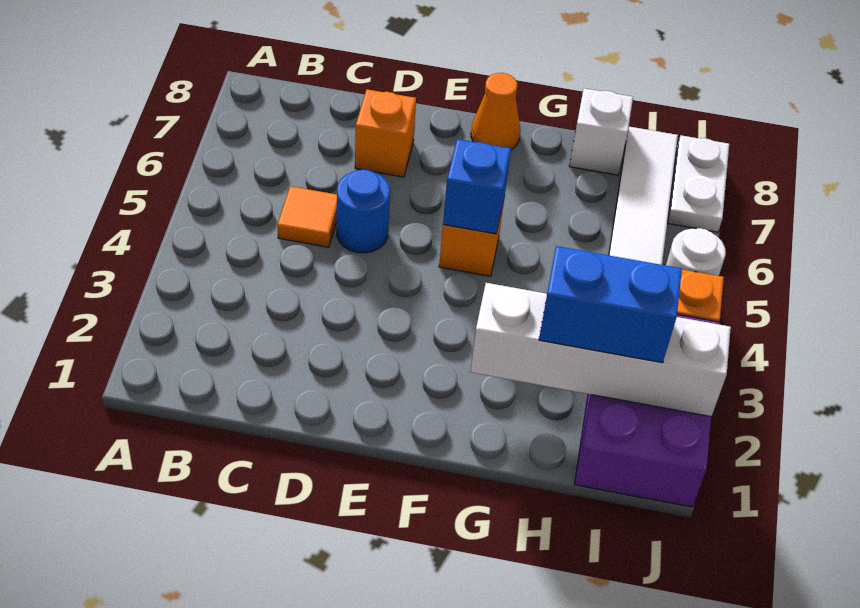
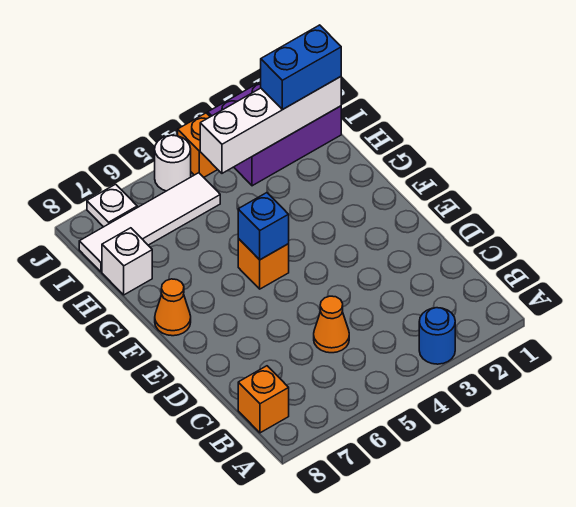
orange 1x1 tile [277,186,337,247] -> orange 1x1 cone [314,296,349,353]
blue 1x1 round brick [337,170,390,253] -> blue 1x1 round brick moved to [419,308,455,364]
orange 1x1 brick [355,89,416,177] -> orange 1x1 brick moved to [238,366,289,433]
white 1x4 brick [470,283,731,417] -> white 1x4 brick turned to [200,77,341,173]
blue 1x2 brick [539,246,682,363] -> blue 1x2 brick turned to [261,25,341,110]
white 1x2 plate [668,135,729,232] -> white 1x1 plate [87,184,137,227]

